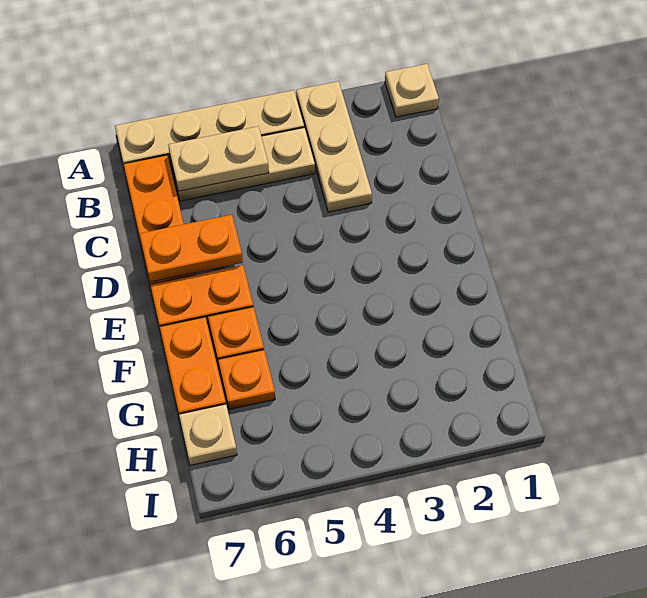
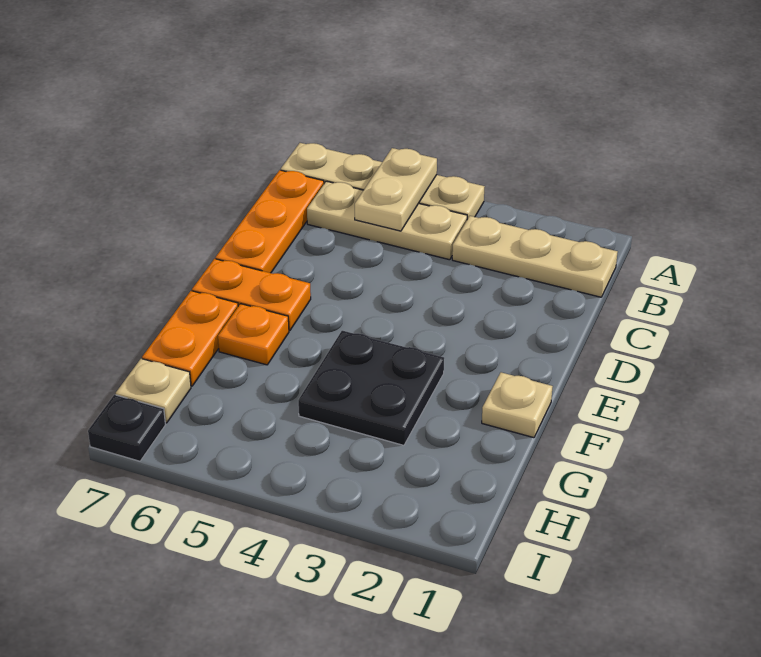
tan 1x1 plate [385,64,439,117] -> tan 1x1 plate moved to [482,372,553,438]
tan 1x3 plate [296,81,372,212] -> tan 1x3 plate turned to [452,216,618,297]
tan 1x2 plate [168,126,269,191] -> tan 1x2 plate turned to [355,148,437,231]
orange 1x2 plate [139,215,243,282] -> none
none -> black 2x2 plate [298,331,444,445]
orange 1x1 plate [218,350,275,410] -> none
none -> black 1x1 plate [88,395,165,461]

